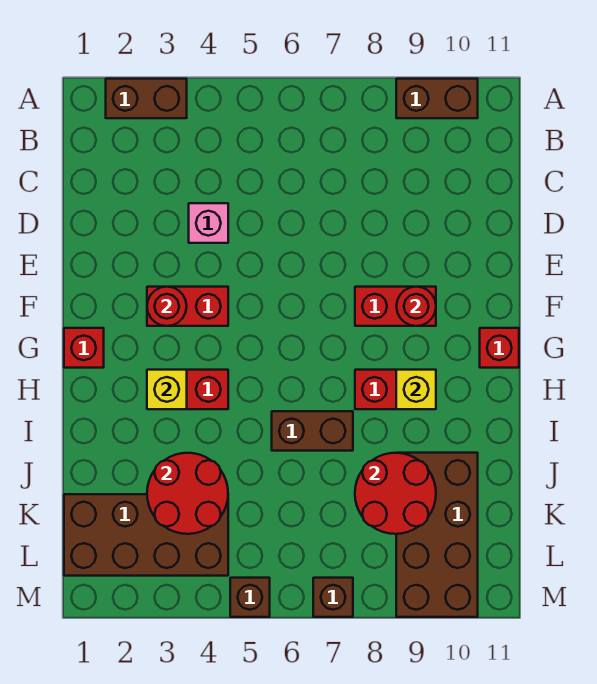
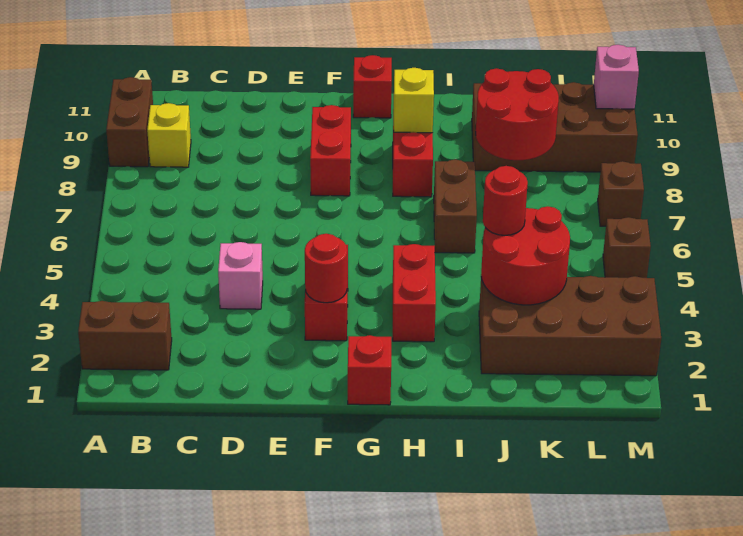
brown 1x2 brick [106,79,187,118] -> brown 1x2 brick turned to [78,301,172,370]
red 1x1 round brick [396,287,436,326] -> red 1x1 round brick moved to [483,166,528,236]
yellow 1x1 brick [147,370,187,409] -> yellow 1x1 brick moved to [147,103,191,167]
brown 2x4 brick [64,494,228,576] -> brown 2x4 brick turned to [479,276,661,376]
none -> pink 1x1 brick [594,45,639,109]

